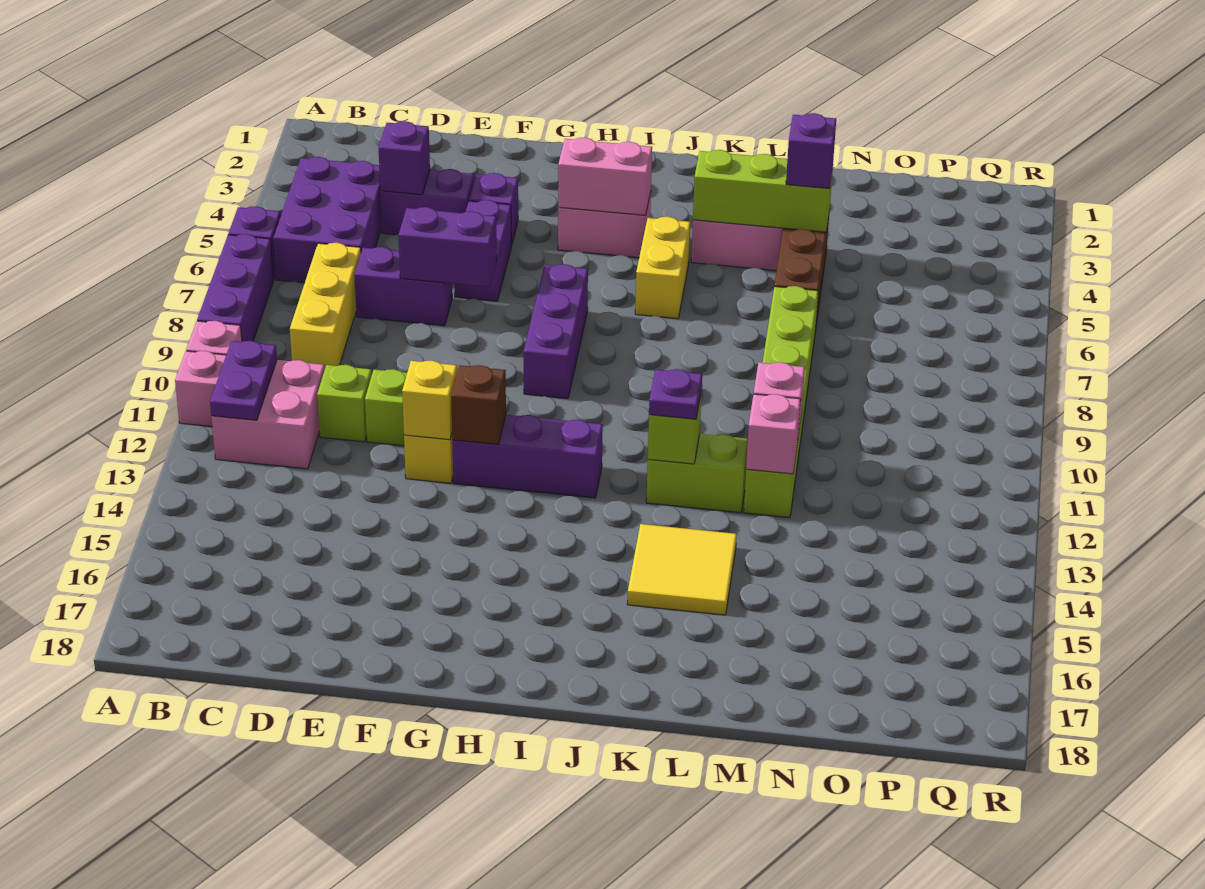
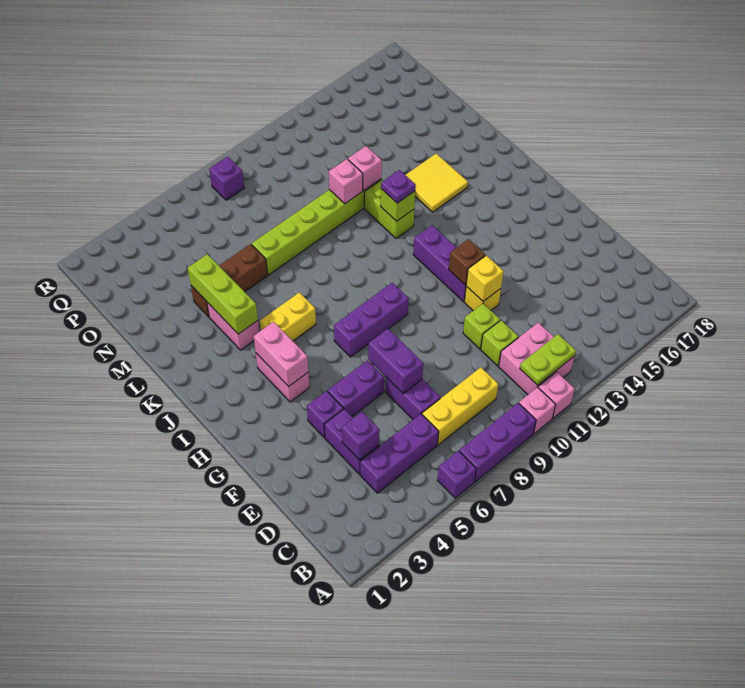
purple 2x3 brick [273,157,382,283] -> purple 1x3 brick [360,414,439,493]
purple 1x2 plate [210,341,277,420] -> lime 1x2 plate [520,334,576,385]
purple 1x1 brick [786,113,836,189] -> purple 1x1 brick moved to [209,157,244,200]

